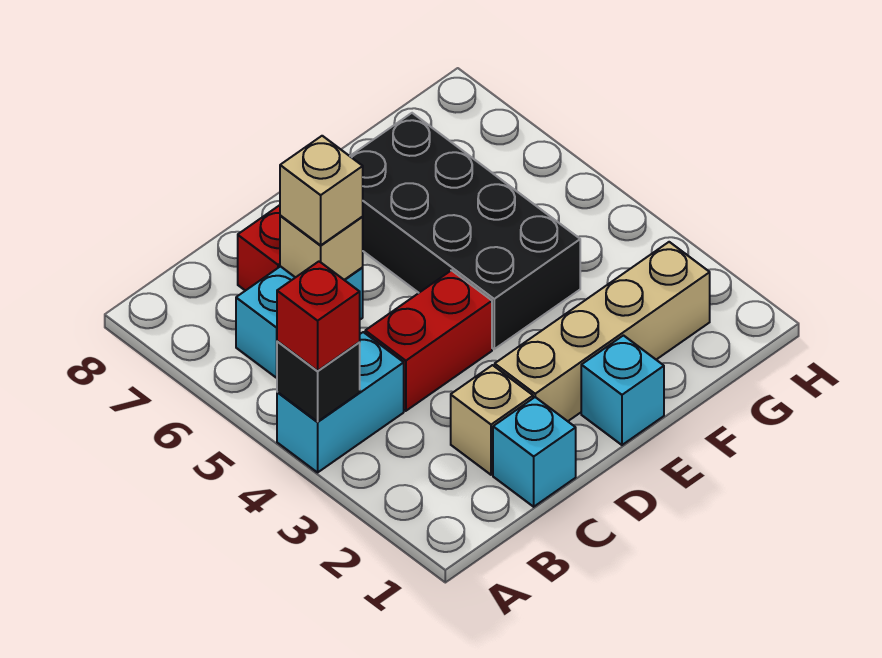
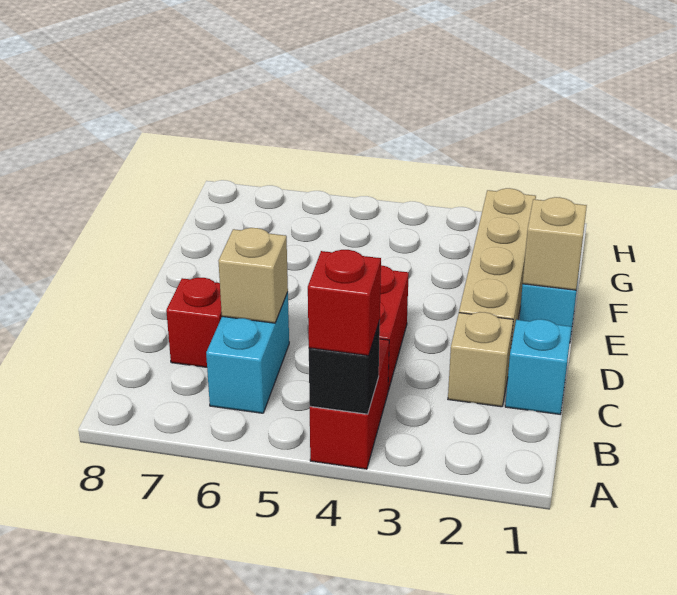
cyan 1x2 brick [277,332,404,472] -> red 1x2 brick [310,339,389,469]
tan 1x1 brick [280,136,363,245] -> tan 1x1 brick moved to [523,197,587,290]
black 2x4 brick [350,113,580,349] -> none

